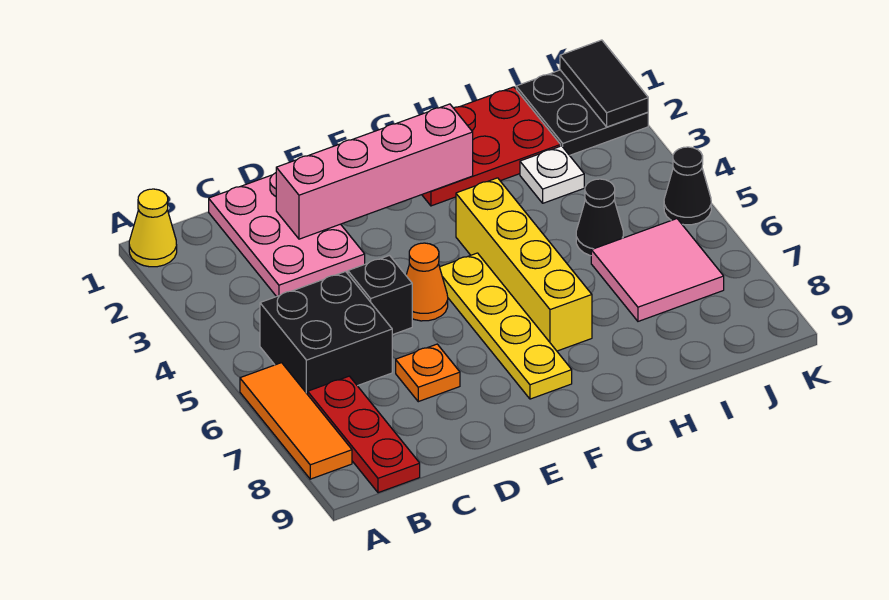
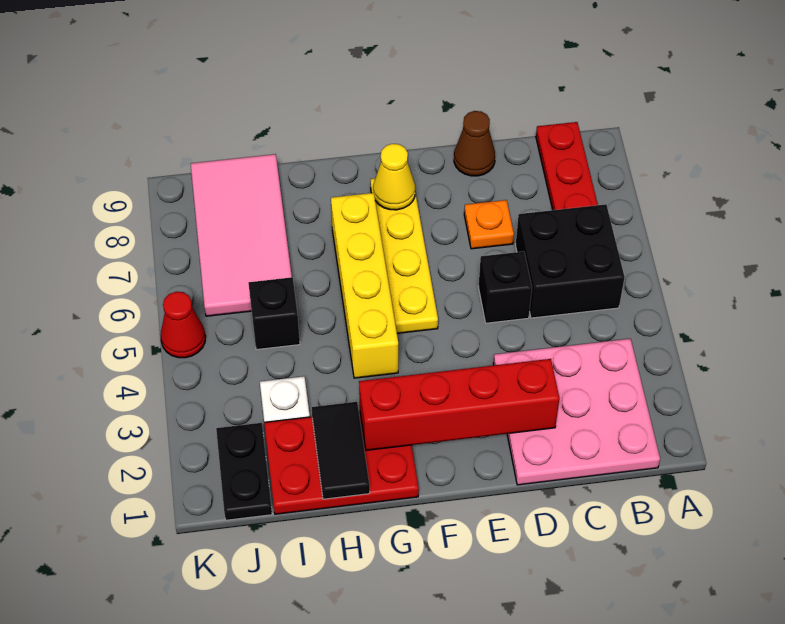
yellow 1x1 cone [129,189,177,267] -> yellow 1x1 cone moved to [373,144,415,210]
orange 1x3 tile [240,363,352,479] -> none
pink 2x3 plate [209,173,365,297] -> pink 3x3 plate [493,339,660,485]
pink 1x4 brick [276,104,473,239] -> red 1x4 brick [359,359,560,450]
none -> brown 1x1 cone [454,111,495,176]
orange 1x1 cone [406,243,448,321] -> none
black 1x1 cone [576,179,623,256] -> black 1x1 brick [248,277,300,350]
pink 2x2 tile [591,219,724,321] -> pink 2x4 tile [191,154,292,316]
black 2x2 plate [516,70,648,155] -> black 1x2 plate [216,423,272,520]
black 1x2 tile [560,40,648,127] -> black 1x2 tile moved to [312,402,370,499]
black 1x1 cone [664,147,711,225] -> red 1x1 cone [161,292,206,358]

